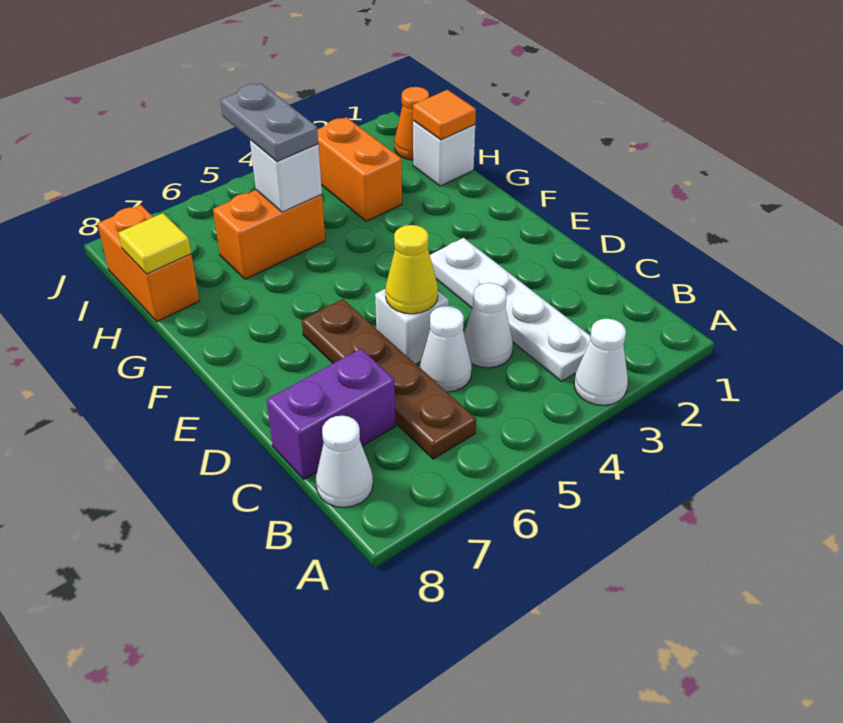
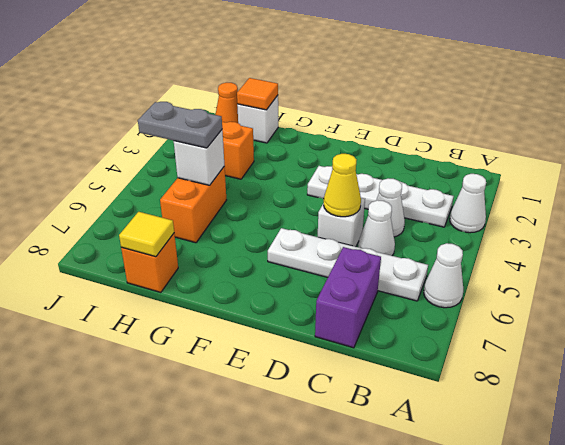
brown 1x4 plate [302,299,476,459] -> white 1x4 plate [268,228,428,301]
white 1x1 cone [316,416,373,507] -> white 1x1 cone moved to [424,243,463,308]
orange 1x2 brick [97,205,199,321] -> orange 1x1 brick [121,234,178,292]

